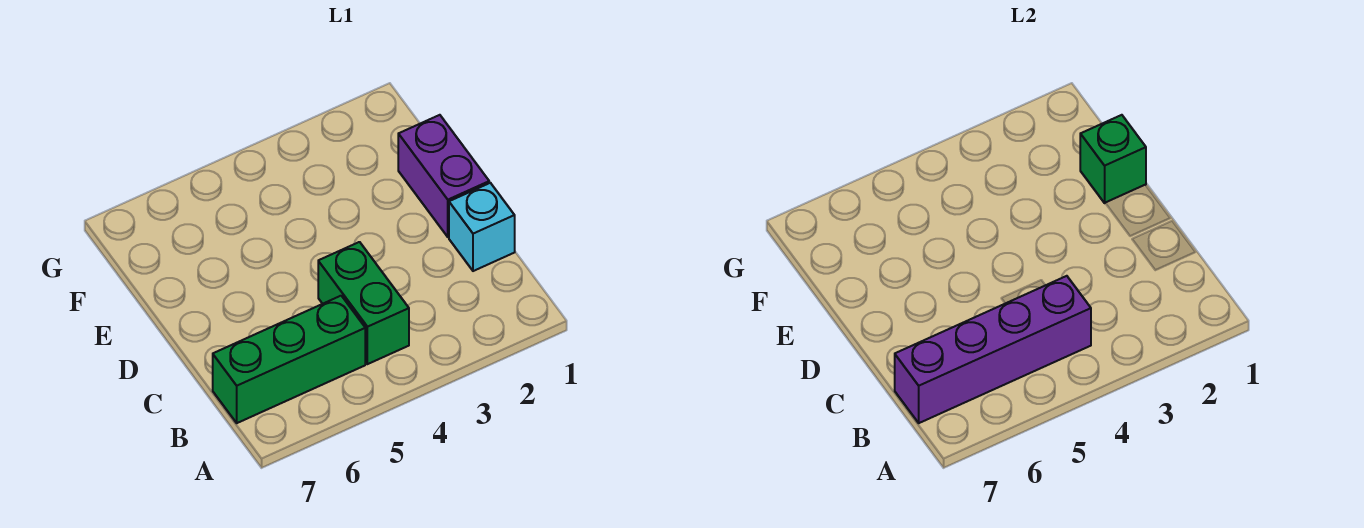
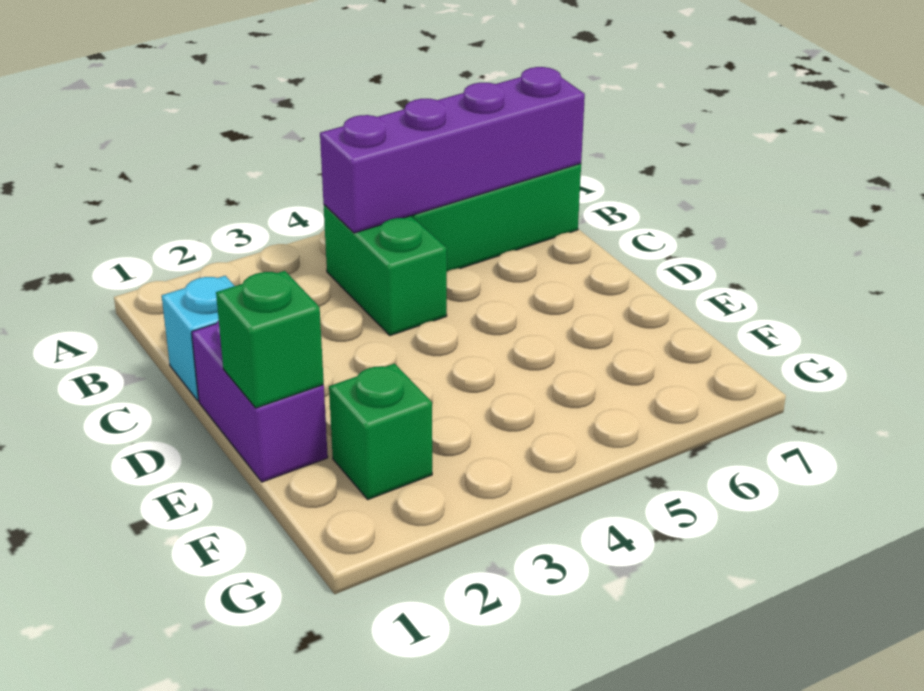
none -> green 1x1 brick [329,363,432,499]

